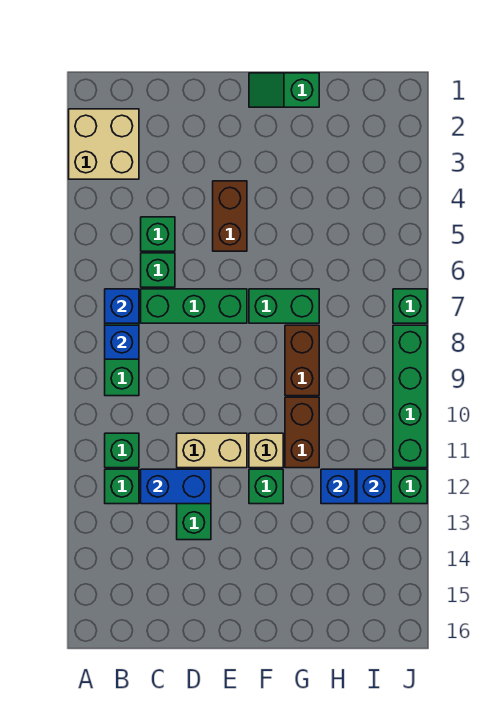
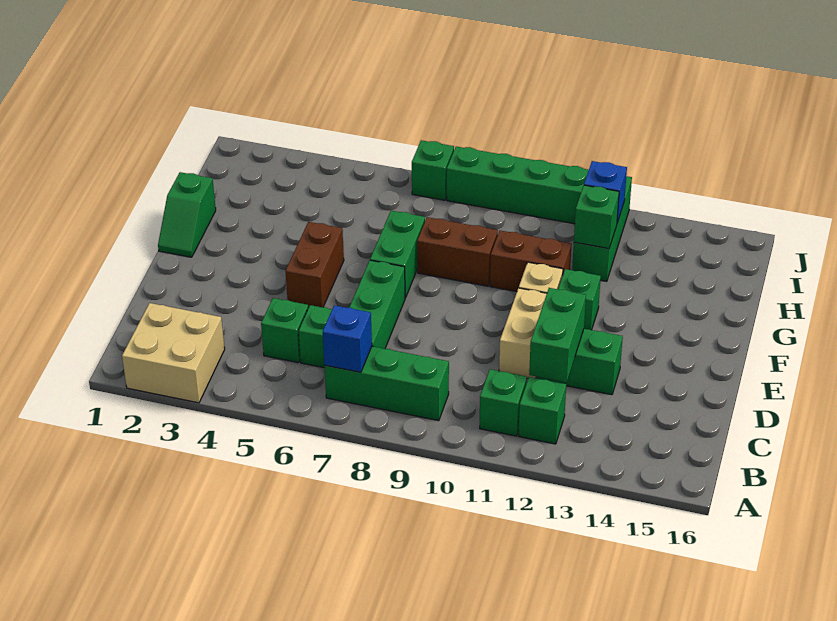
blue 1x1 brick [105,325,139,359] -> none
blue 1x2 brick [141,469,211,504] -> green 1x2 brick [529,288,586,382]
brown 1x2 brick [213,181,247,251] -> brown 1x2 brick turned to [286,222,344,307]
blue 1x1 brick [321,469,355,504] -> green 1x1 brick [574,185,619,248]

